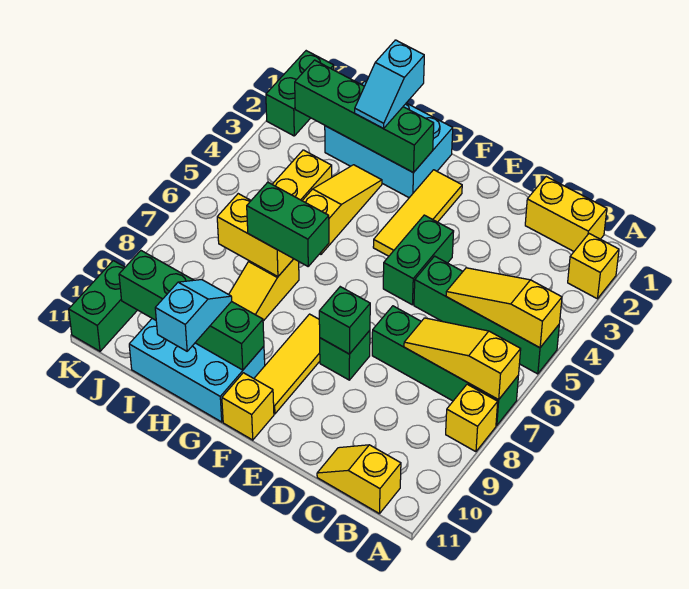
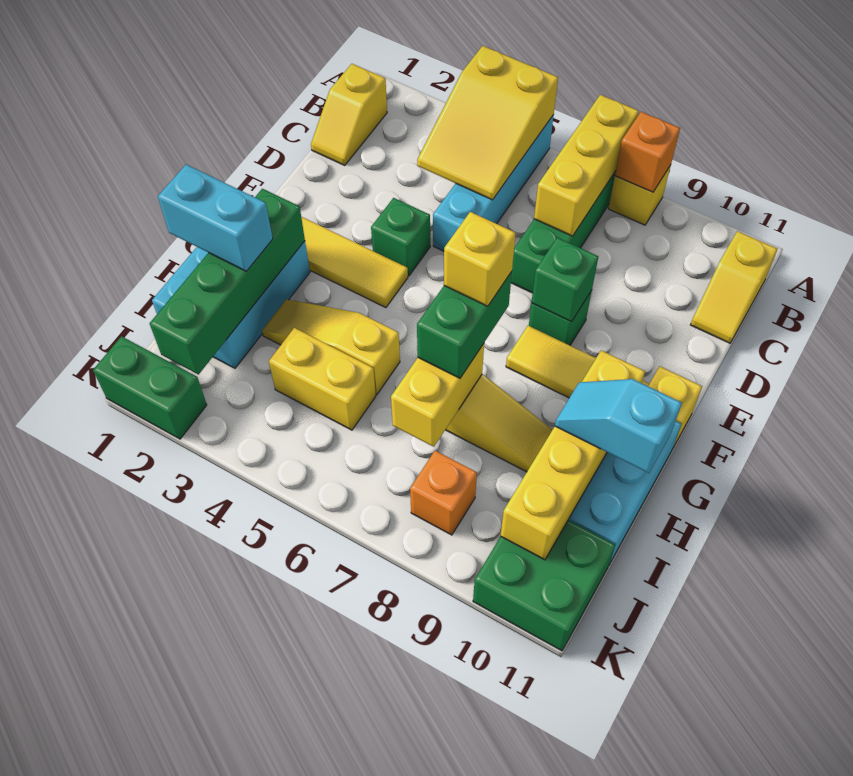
yellow 1x1 brick [568,234,619,299] -> yellow 1x1 brick moved to [444,212,516,306]
green 1x4 brick [414,256,559,374] -> cyan 1x4 brick [433,115,554,251]
yellow 1x3 slope [446,268,562,348] -> yellow 2x3 slope [417,46,558,200]
yellow 1x3 slope [404,318,521,400] -> yellow 1x3 brick [534,95,639,236]
none -> orange 1x1 brick [615,112,680,192]
yellow 1x2 brick [525,177,607,251] -> yellow 1x2 slope [311,64,387,165]
green 1x2 brick [383,215,454,305] -> green 1x1 brick [371,198,430,276]
green 1x4 brick [119,251,264,370] -> yellow 1x4 brick [501,350,645,560]
cyan 1x2 slope [355,40,424,128] -> cyan 1x2 brick [158,165,273,271]
none -> orange 1x1 brick [410,450,477,535]
green 1x2 brick [69,261,137,351] -> green 2x2 brick [473,520,615,651]

